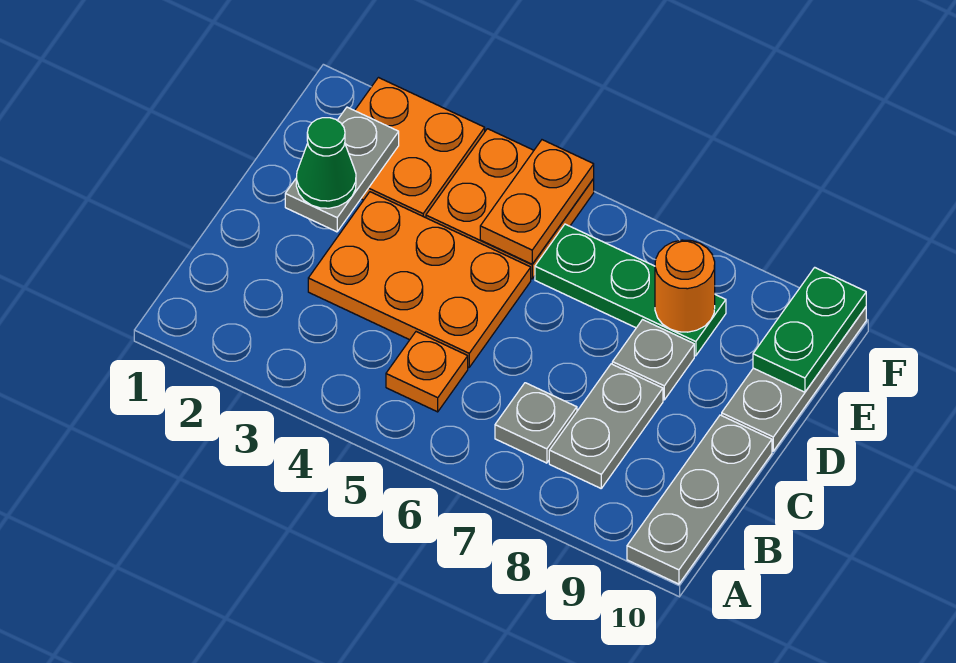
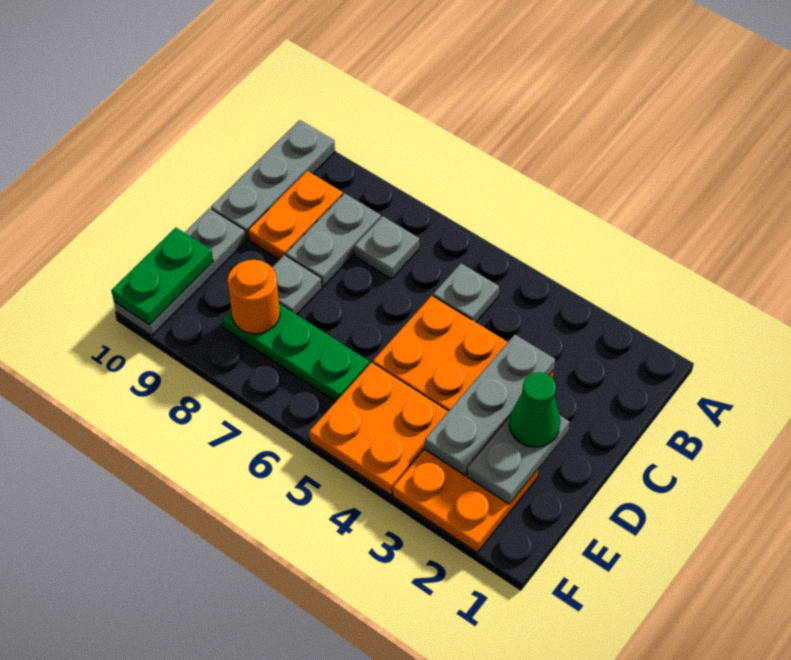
orange 1x1 plate [386,332,468,412] -> grey 1x1 plate [433,263,499,322]
none -> grey 1x3 plate [425,335,555,476]
orange 1x2 plate [480,140,594,264] -> orange 1x2 plate moved to [248,171,343,260]

